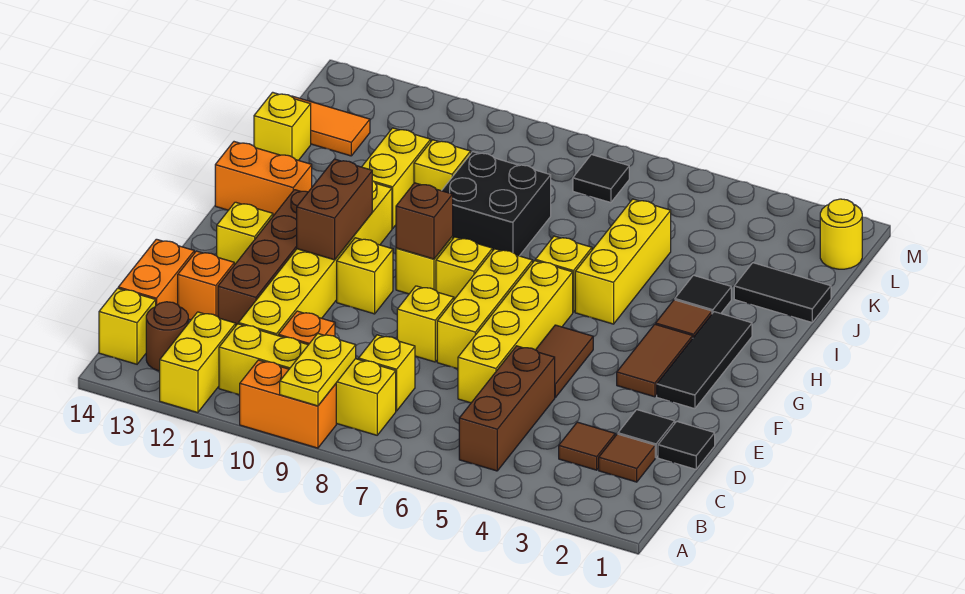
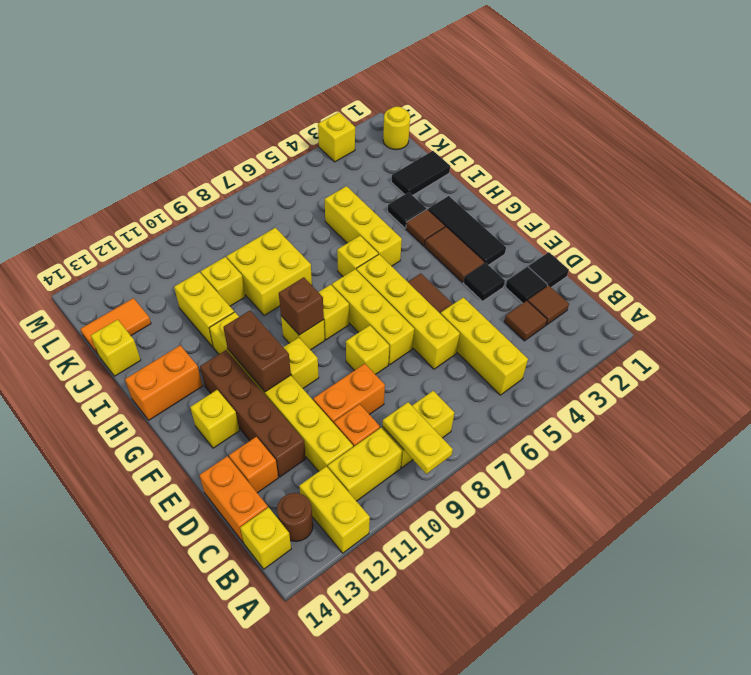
orange 1x2 brick [240,360,336,448] -> orange 1x2 brick moved to [313,364,385,423]
brown 1x3 brick [459,346,555,471] -> yellow 1x3 brick [441,297,528,395]
yellow 1x1 brick [359,335,415,411] -> yellow 1x1 brick moved to [318,112,355,162]
black 2x2 brick [442,152,551,256] -> yellow 2x2 brick [227,228,312,316]
black 1x1 tile [573,155,629,203] -> black 1x1 tile moved to [463,263,505,301]

